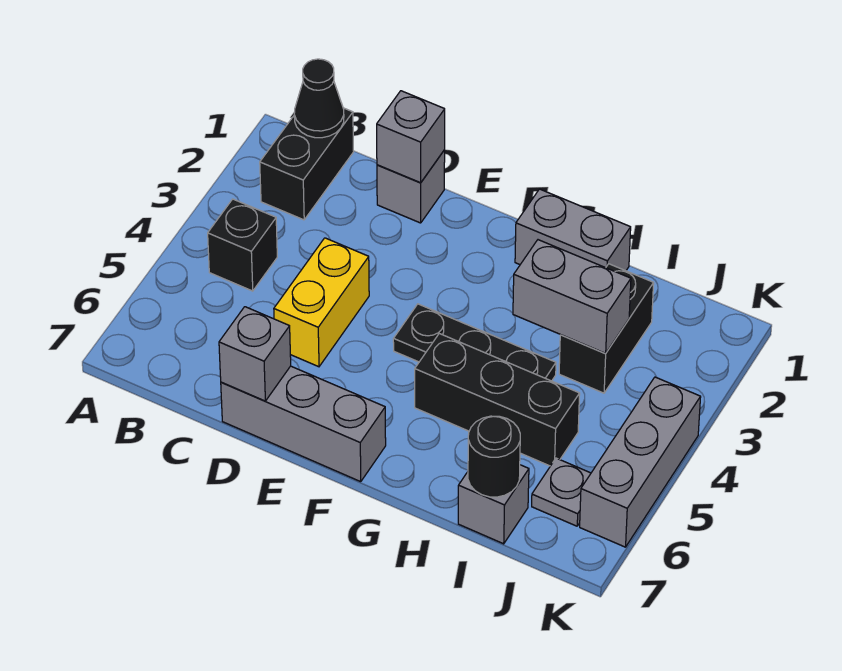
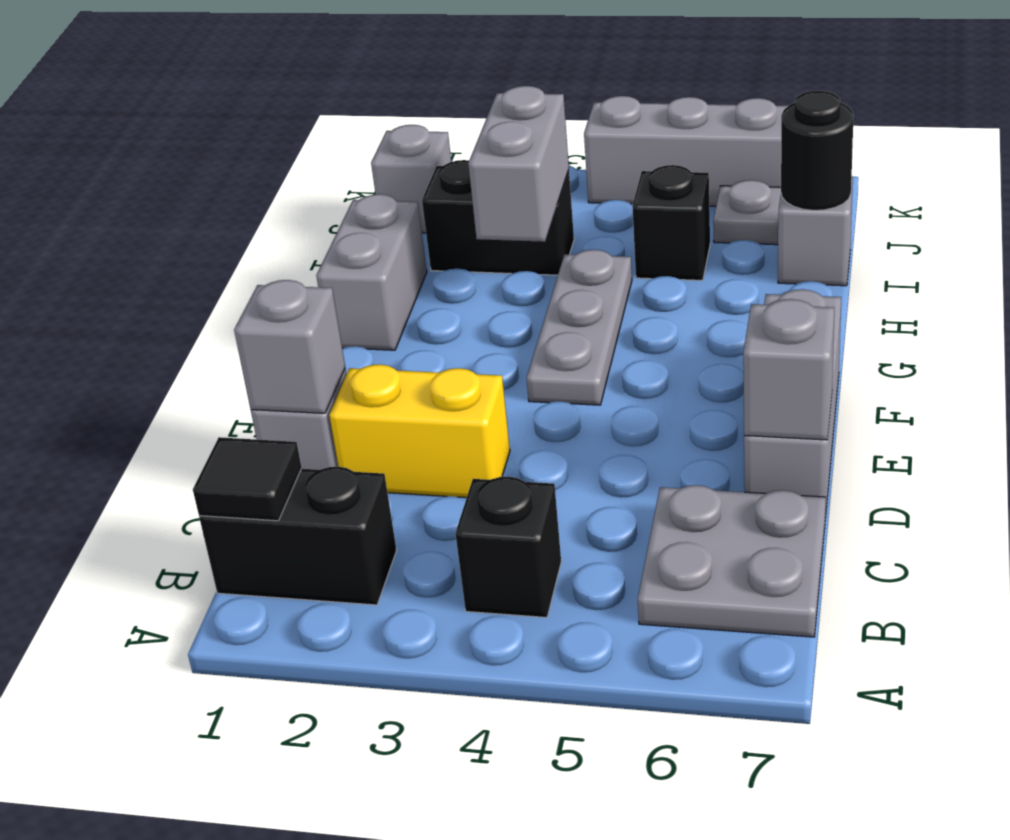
black 1x1 cone [294,59,344,138] -> black 1x1 tile [193,437,302,521]
none -> grey 2x2 plate [638,485,826,637]
yellow 1x2 brick [274,238,369,367] -> yellow 1x2 brick moved to [329,364,510,498]
black 1x3 plate [393,304,556,381] -> grey 1x3 plate [526,250,632,405]
black 1x3 brick [415,334,580,466] -> black 1x1 brick [632,165,710,280]
none -> grey 1x1 brick [371,125,451,233]

